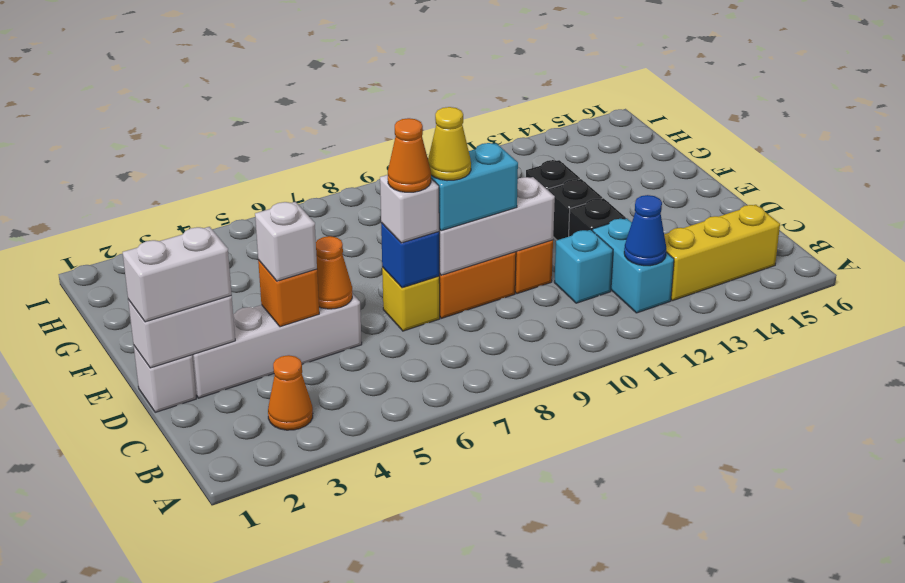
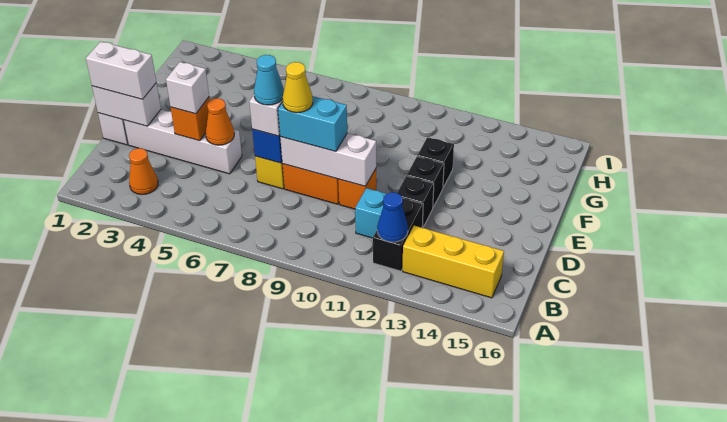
cyan 1x2 brick [592,218,674,313] -> black 1x2 brick [373,198,423,271]
orange 1x1 cone [388,118,431,192] -> cyan 1x1 cone [254,55,284,105]

